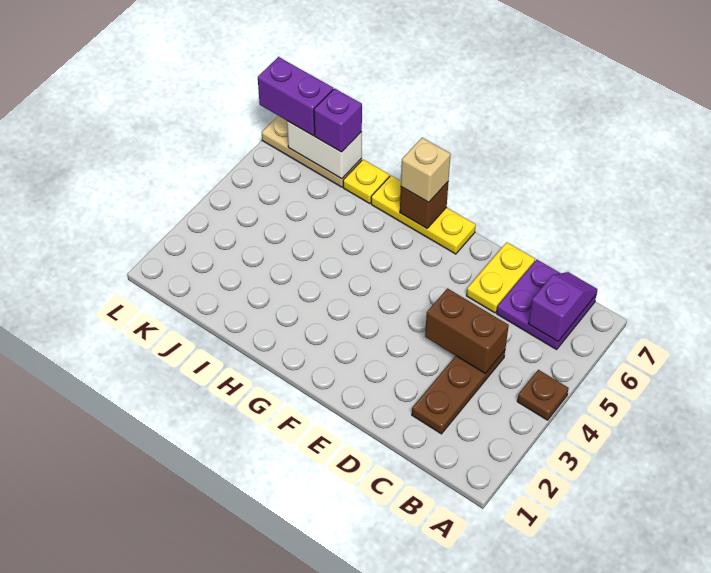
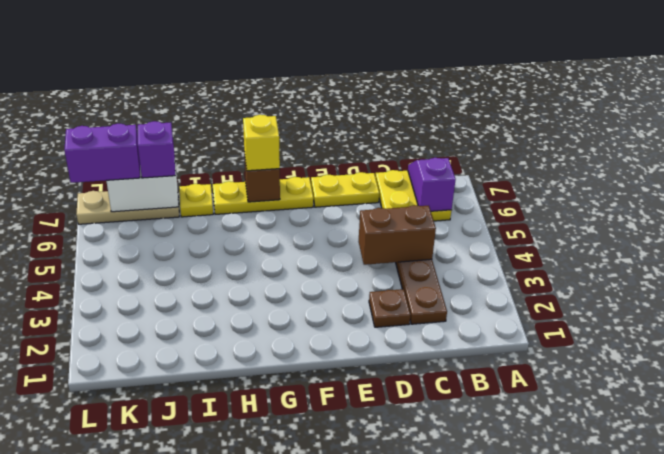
brown 1x1 plate [517,370,569,420] -> brown 1x1 plate moved to [369,289,410,327]
purple 2x2 plate [497,260,596,349] -> yellow 2x2 plate [375,170,452,221]
yellow 1x2 plate [467,242,535,313] -> yellow 1x2 plate turned to [311,172,379,207]
tan 1x1 brick [401,138,451,202] -> yellow 1x1 brick [243,115,280,171]

